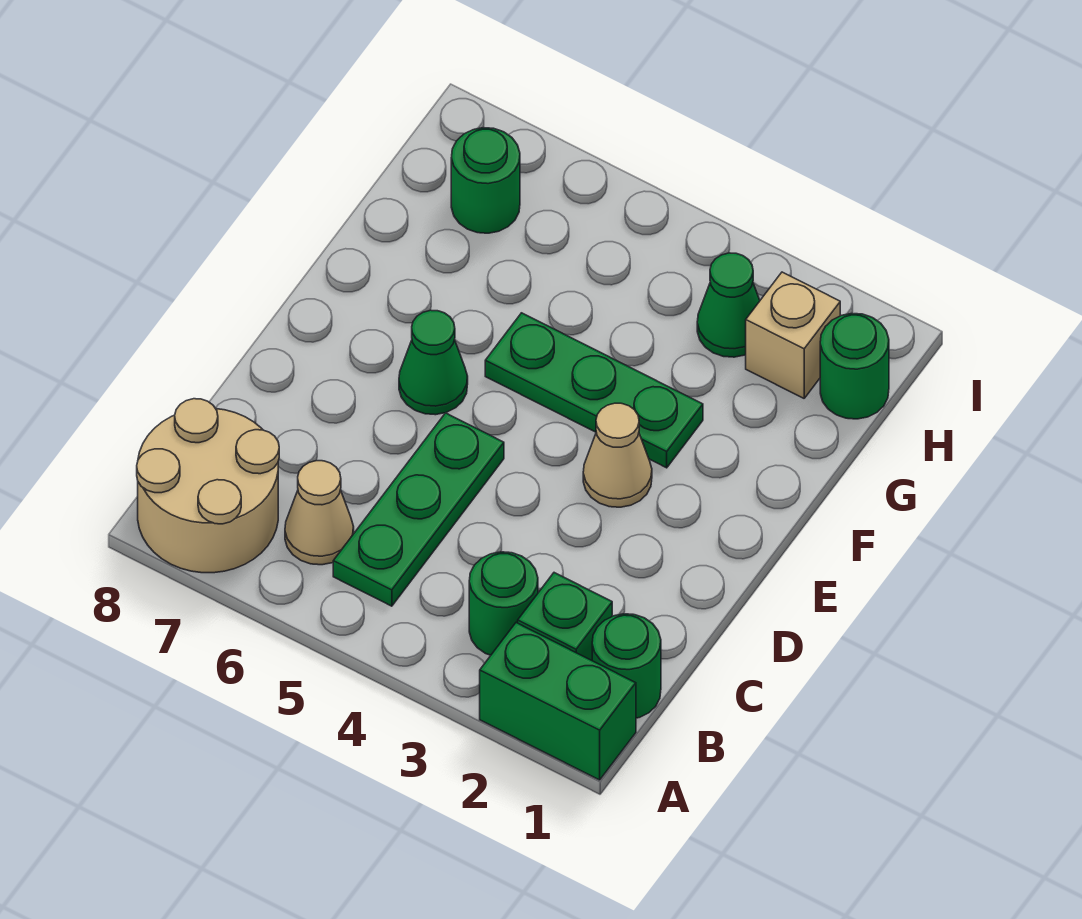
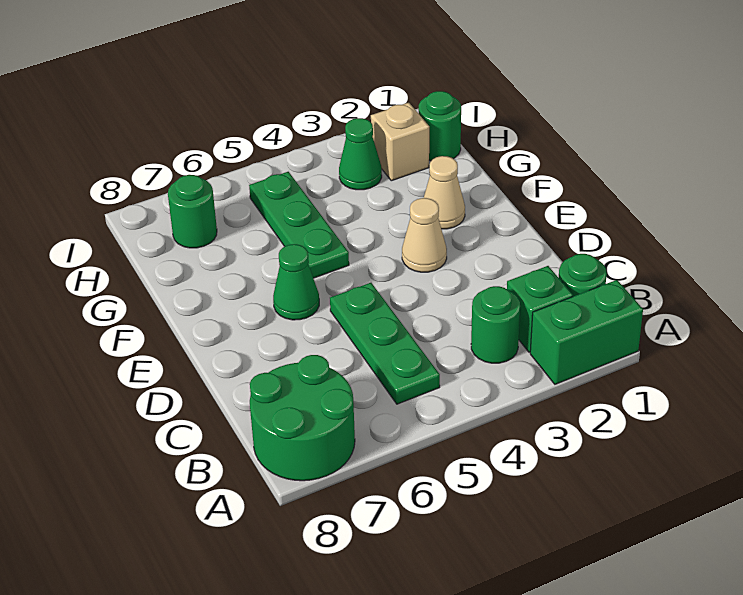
tan 2x2 round brick [137,399,279,573] -> green 2x2 round brick [250,355,355,481]
tan 1x1 cone [285,461,354,565] -> tan 1x1 cone moved to [424,156,465,229]
green 1x3 plate [485,313,703,468] -> green 1x3 plate turned to [249,172,349,278]

